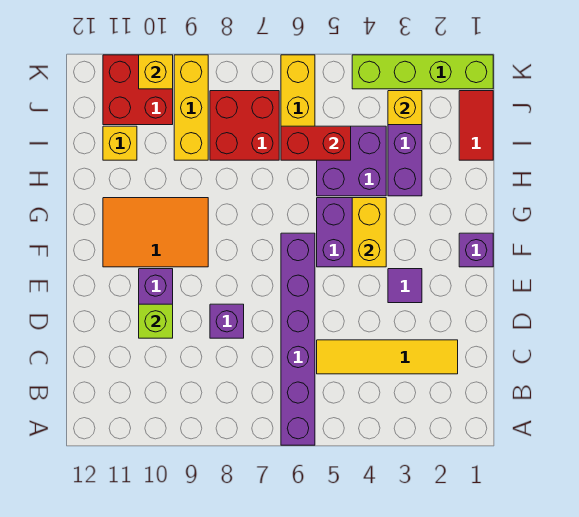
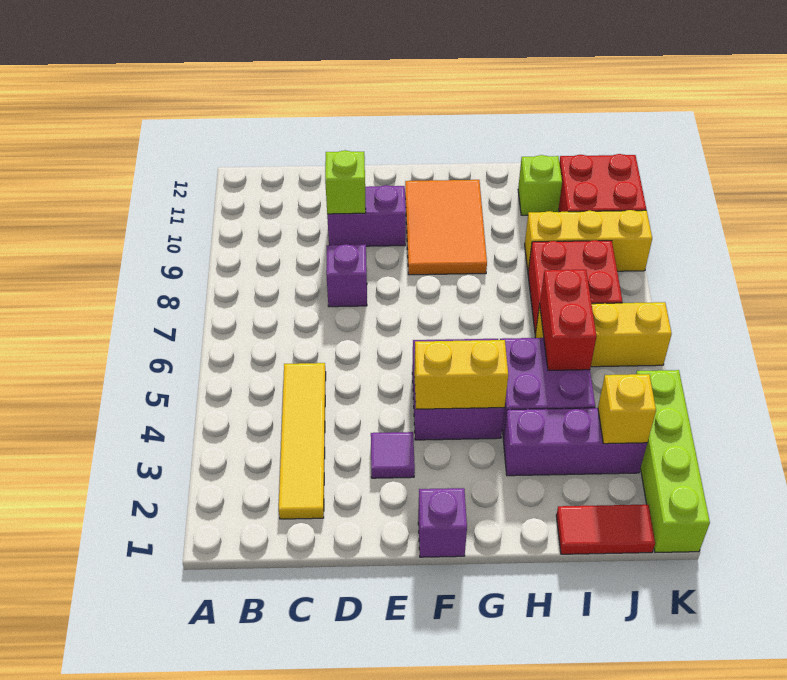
purple 1x6 brick [281,233,315,445] -> none
yellow 1x1 brick [103,126,137,160] -> lime 1x1 brick [518,155,562,215]
yellow 1x1 brick [139,55,173,89] -> none

